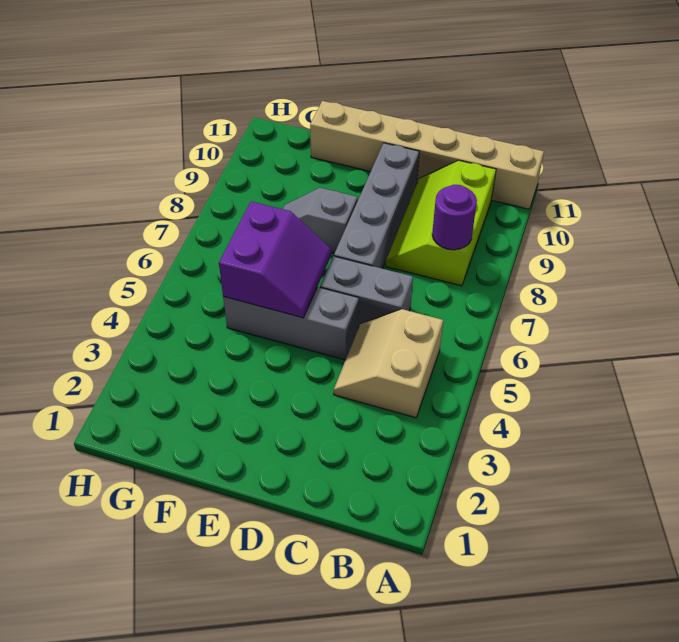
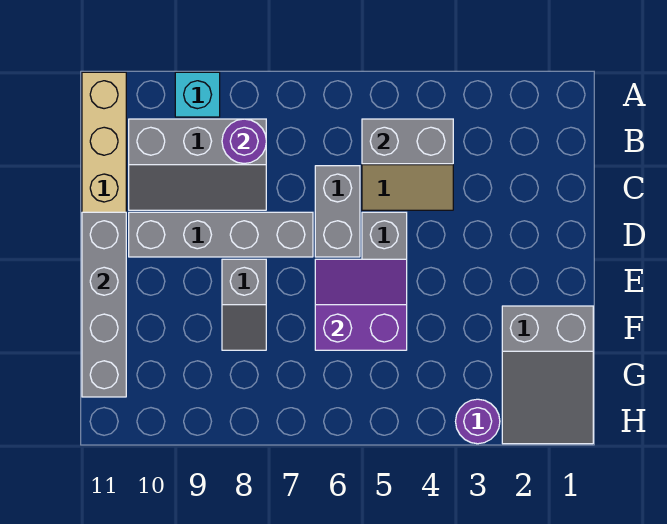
none -> cyan 1x1 brick [175,72,220,117]
none -> grey 1x2 brick [362,119,453,164]
lime 2x3 slope [386,160,496,286] -> grey 2x3 slope [129,119,266,210]
none -> grey 1x4 brick [82,212,126,397]
none -> grey 2x3 slope [502,306,593,444]
none -> purple 1x1 round brick [456,399,500,444]

